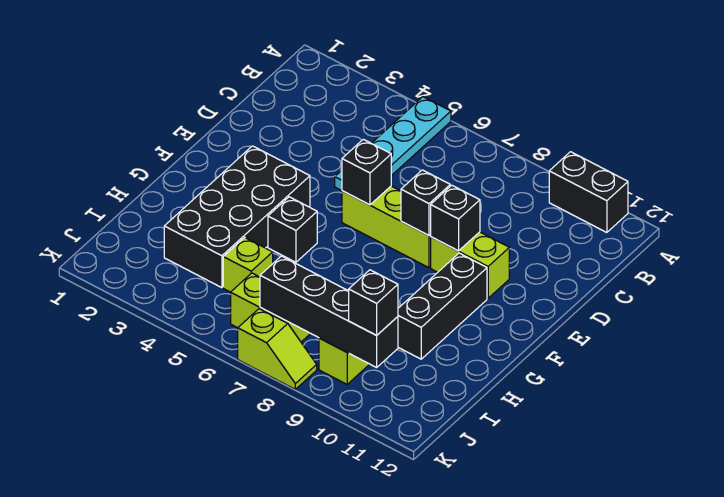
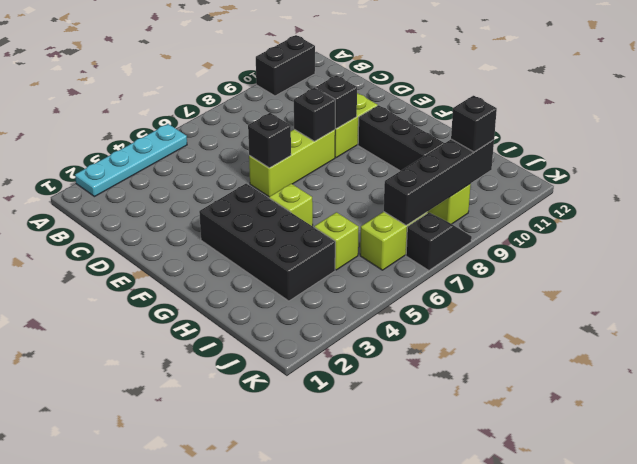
cyan 1x4 plate [335,97,451,191] -> cyan 1x4 plate turned to [75,124,187,197]
black 1x1 brick [268,197,317,262] -> lime 1x1 brick [269,184,313,226]
lime 1x2 slope [238,309,317,389] -> black 1x2 slope [406,213,472,270]

